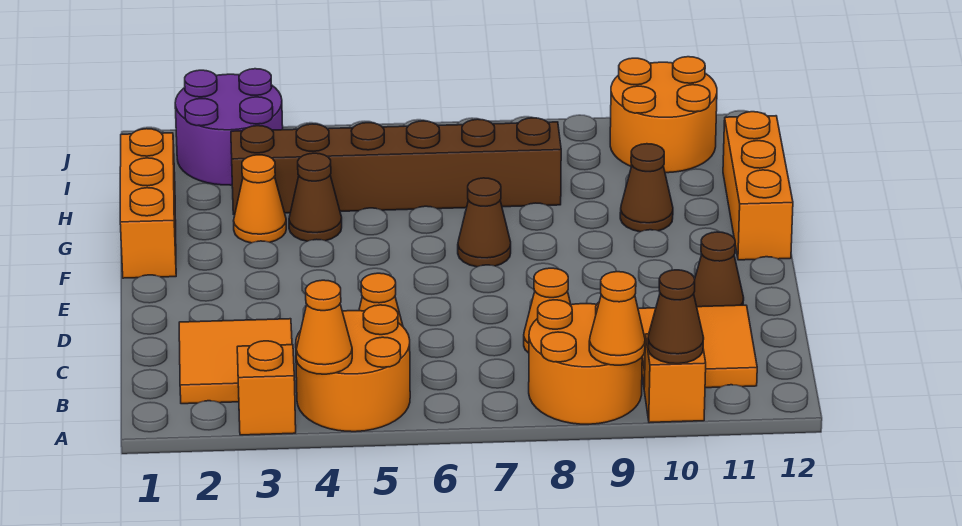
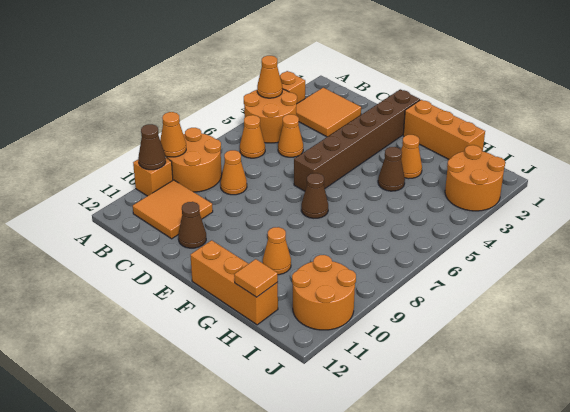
none -> orange 1x1 cone [240,115,265,158]
brown 1x1 cone [620,144,673,232] -> orange 1x1 cone [263,227,291,275]
brown 1x6 brick [231,118,561,215] -> brown 1x6 brick moved to [294,89,420,191]
none -> orange 1x1 tile [234,259,278,297]
purple 2x2 round brick [175,69,283,185] -> orange 2x2 round brick [445,145,505,211]

